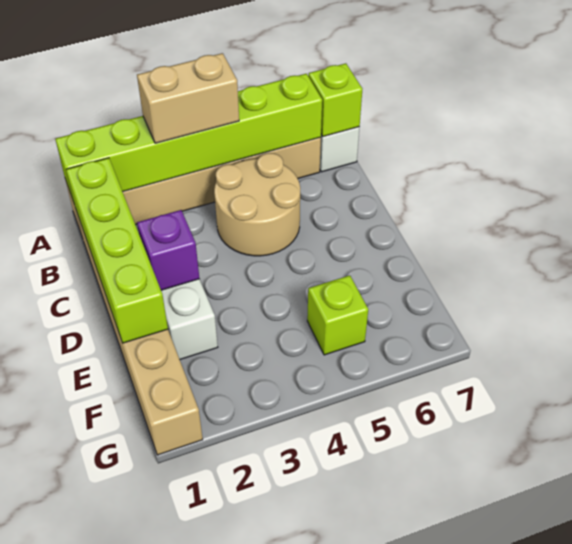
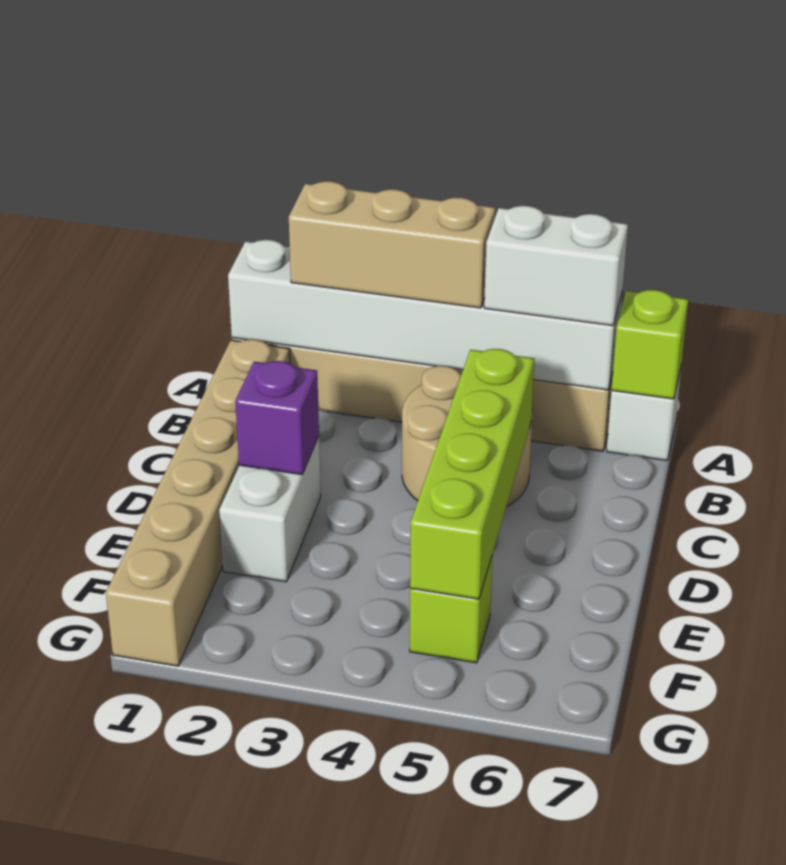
lime 1x6 brick [55,74,322,202] -> white 1x6 brick [228,240,623,390]
tan 1x2 brick [137,53,239,143] -> tan 1x3 brick [289,181,495,308]
none -> white 1x2 brick [484,206,628,326]
lime 1x4 brick [66,158,168,343] -> lime 1x4 brick moved to [410,349,534,599]

